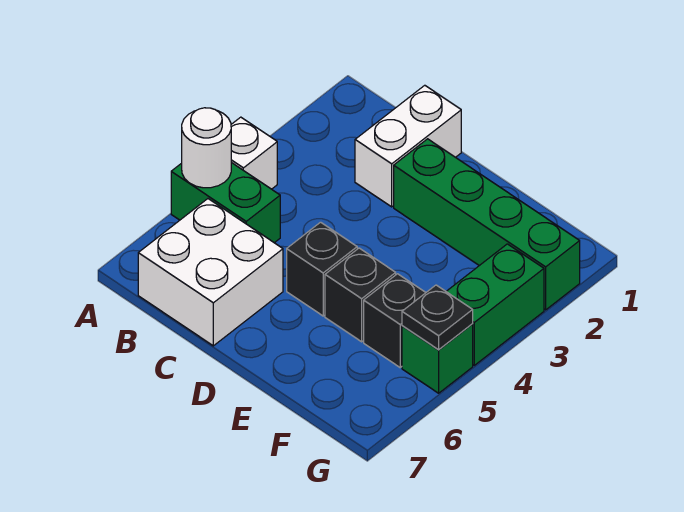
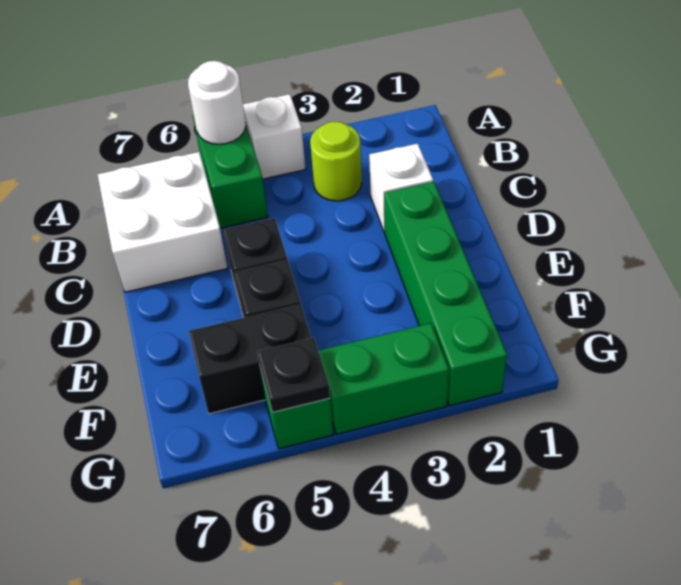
none -> lime 1x1 round brick [310,121,362,201]
white 1x2 brick [355,85,461,207] -> white 1x1 brick [369,144,433,232]
black 1x1 brick [364,274,426,367] -> black 1x2 brick [189,304,311,414]

